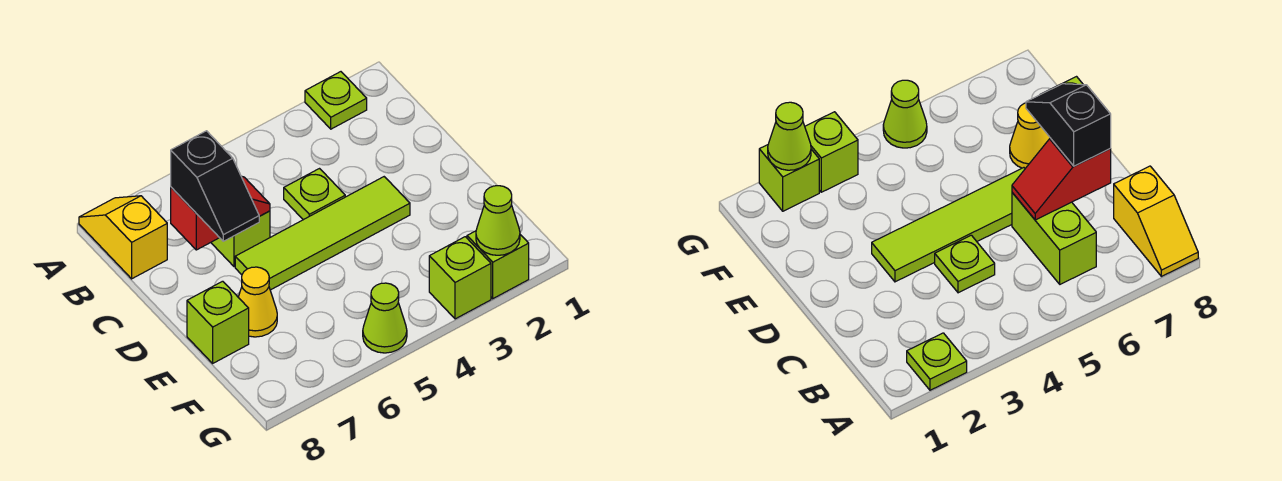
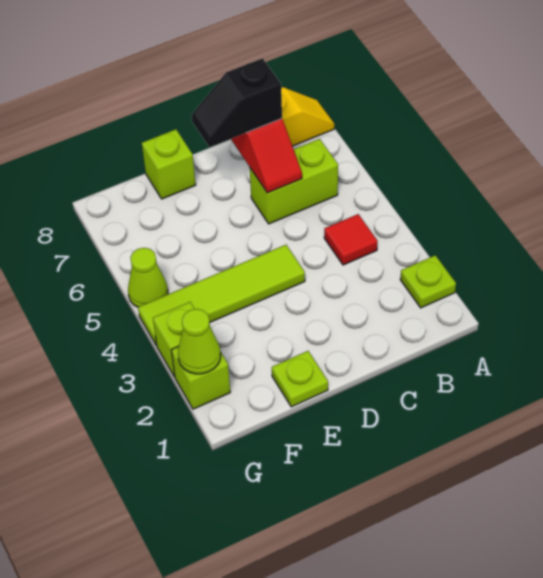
none -> red 1x1 tile [324,214,378,265]
lime 1x1 plate [284,169,345,220] -> lime 1x1 plate moved to [272,351,328,407]
lime 1x4 tile [235,177,410,290] -> lime 1x4 tile turned to [138,245,305,346]
yellow 1x1 cone [238,267,277,337] -> none

